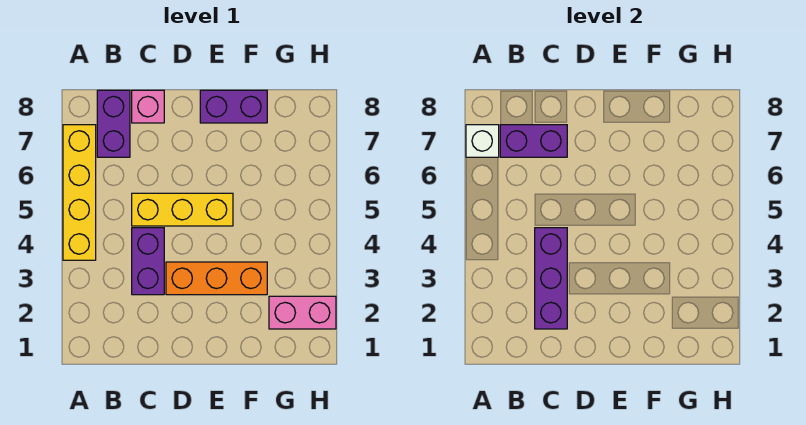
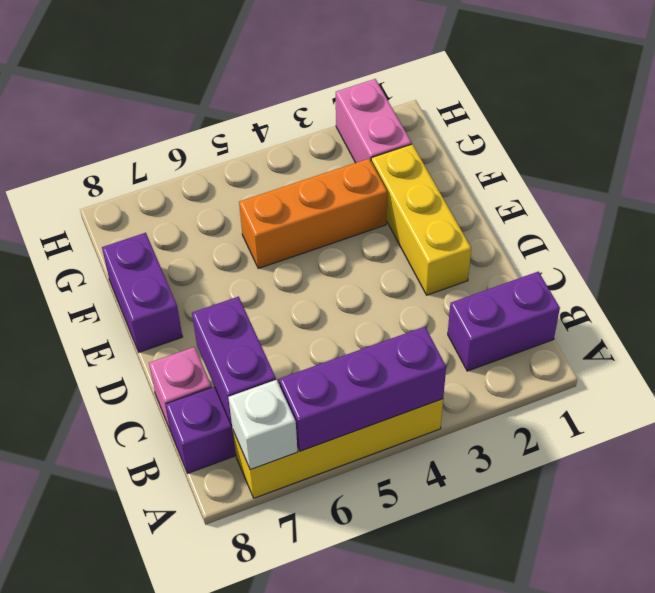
purple 1x3 brick [535,228,567,329] -> purple 1x3 brick moved to [279,327,446,451]
purple 1x2 brick [132,228,164,295] -> purple 1x2 brick moved to [448,272,560,371]
yellow 1x3 brick [132,193,233,226] -> yellow 1x3 brick moved to [371,144,471,295]
orange 1x3 brick [166,262,267,295] -> orange 1x3 brick turned to [239,159,387,268]

